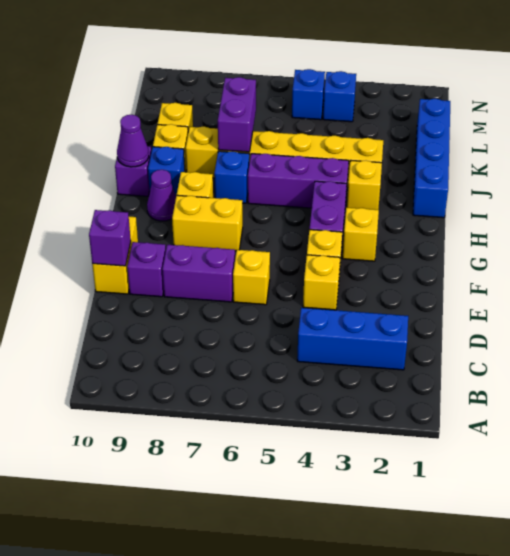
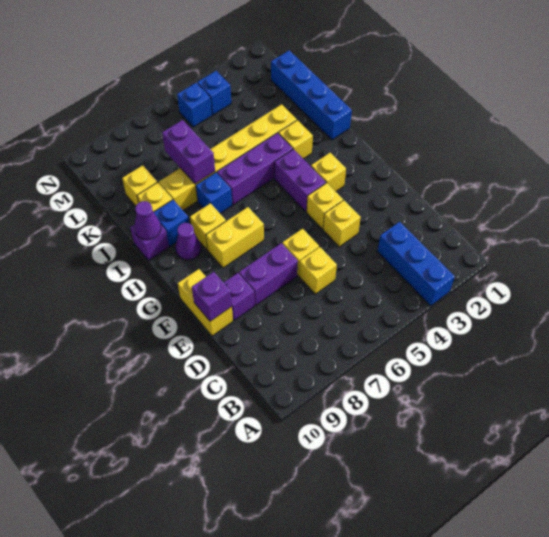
blue 1x3 brick [297,308,408,370] -> blue 1x3 brick turned to [377,222,455,306]
none -> yellow 1x1 brick [299,247,337,294]

